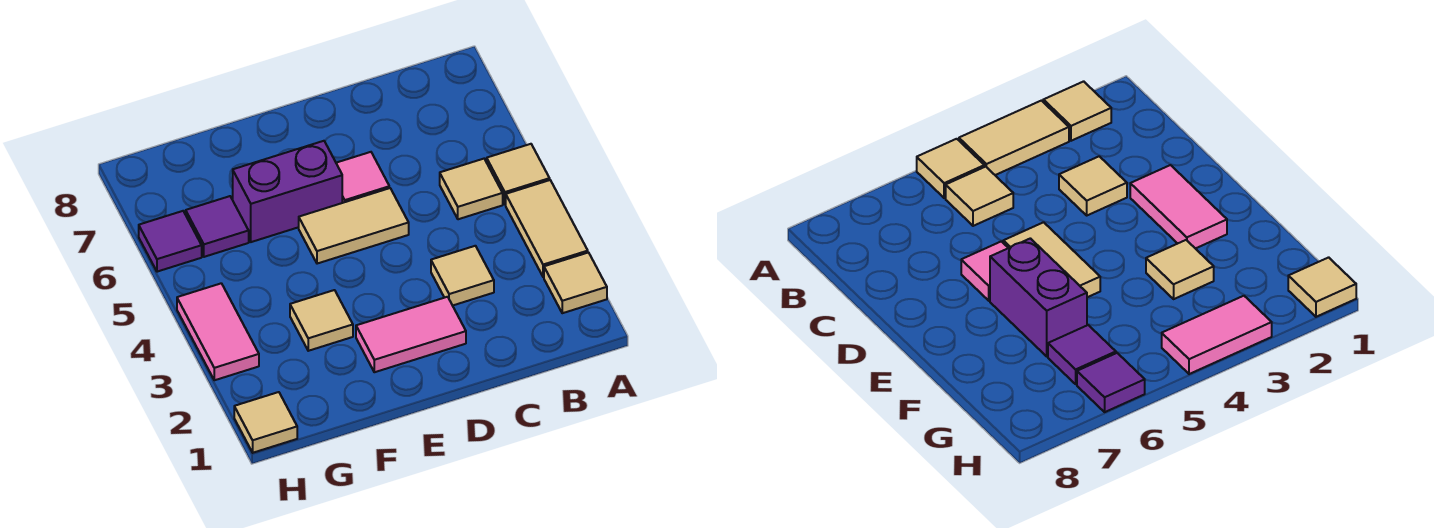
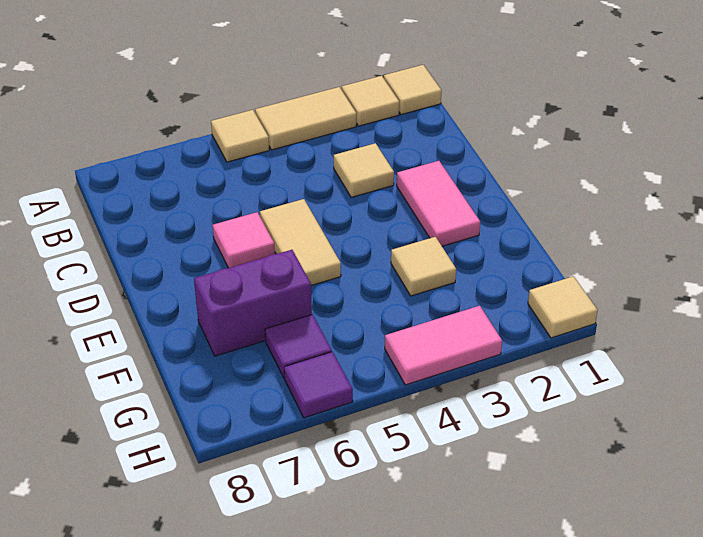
tan 1x1 tile [440,159,503,219] -> tan 1x1 tile moved to [384,65,442,115]
purple 1x2 brick [233,141,342,242] -> purple 1x2 brick turned to [194,250,312,356]

